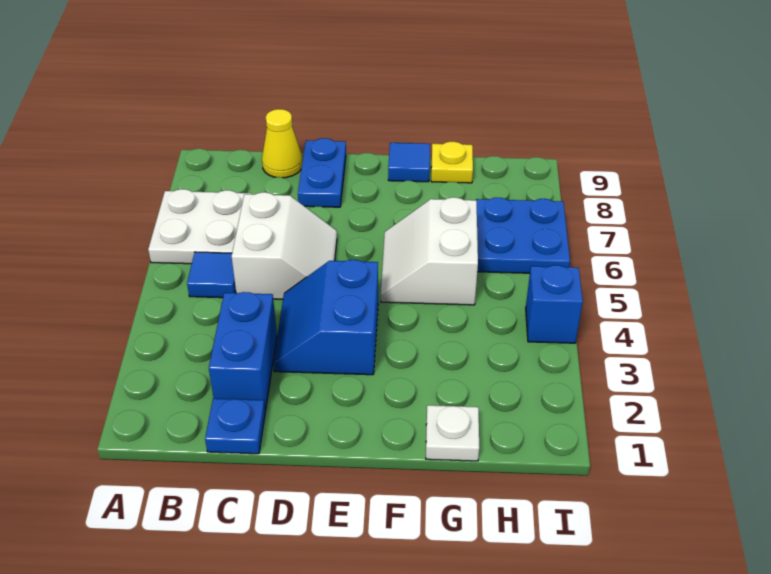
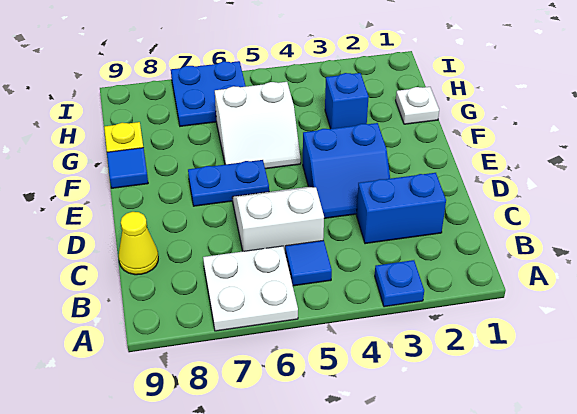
blue 1x1 plate [205,398,265,454] -> blue 1x1 plate moved to [375,260,424,307]
blue 1x2 plate [298,138,346,207] -> blue 1x2 plate moved to [188,160,269,206]
blue 1x1 brick [526,265,583,343] -> blue 1x1 brick moved to [325,73,369,129]

